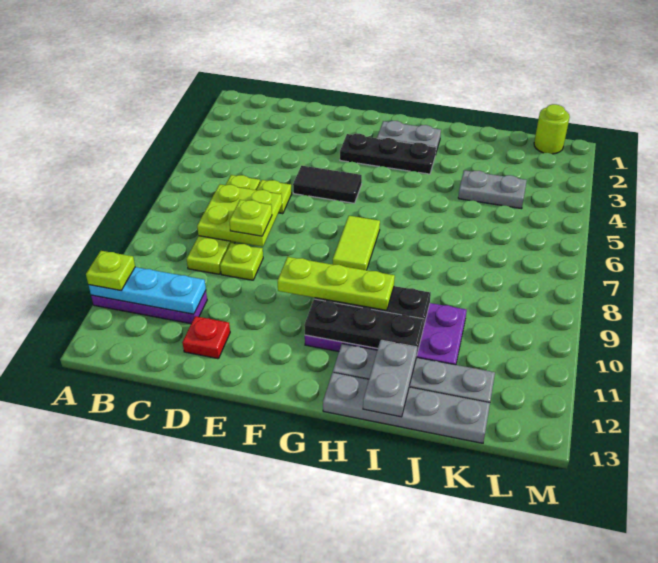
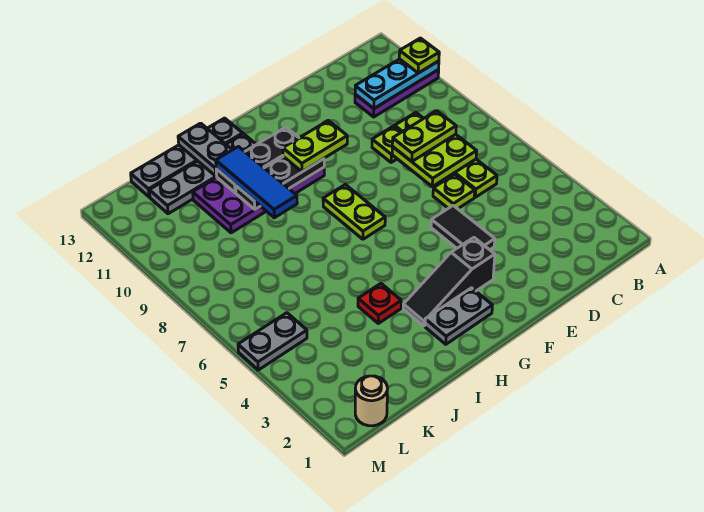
lime 1x1 plate [229,200,272,236] -> lime 1x2 plate [392,111,456,161]
red 1x1 plate [182,316,230,359] -> red 1x1 plate moved to [358,284,401,323]
black 1x2 tile [293,166,362,203] -> black 1x2 tile turned to [431,206,495,250]
black 1x3 plate [340,134,436,174] -> black 1x3 slope [403,238,495,326]
lime 1x3 plate [278,257,395,310] -> lime 1x2 plate [283,120,347,172]
lime 1x2 tile [333,216,380,270] -> lime 1x2 plate [323,184,385,239]
none -> blue 1x3 tile [216,147,297,218]
grey 1x2 plate [458,170,527,209] -> grey 1x2 plate moved to [238,313,307,370]
lime 1x1 round brick [534,104,570,154] -> tan 1x1 round brick [355,376,387,426]

